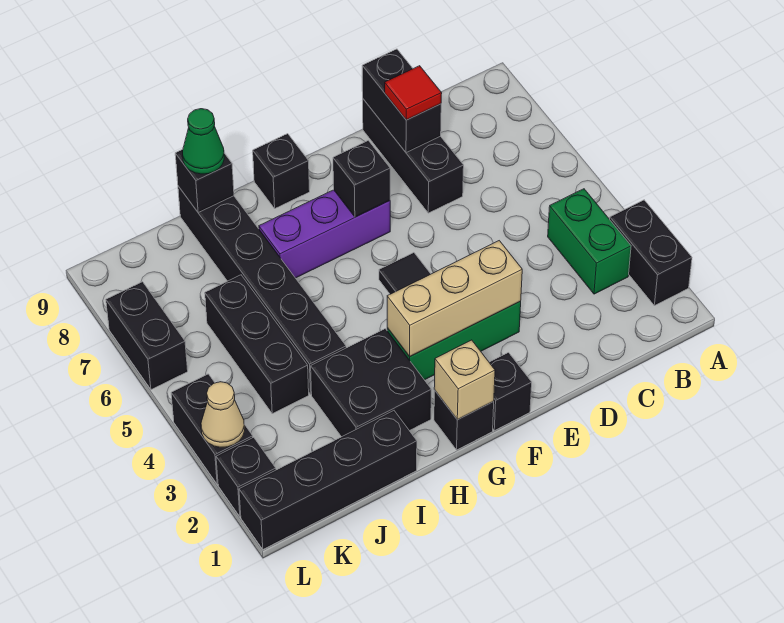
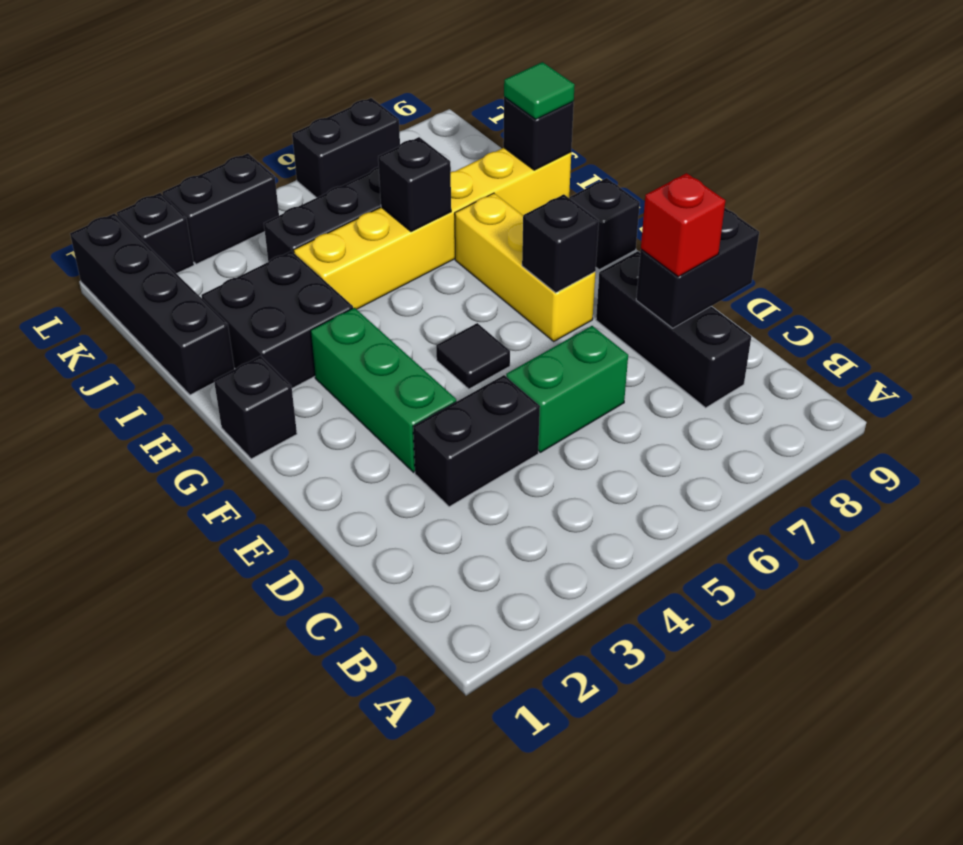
black 1x2 brick [610,200,692,306] -> black 1x2 brick moved to [413,375,540,507]
green 1x2 brick [548,189,631,294] -> green 1x2 brick moved to [506,326,628,452]
black 1x3 brick [363,99,464,213] -> black 1x3 brick turned to [596,251,751,408]
red 1x1 tile [385,66,442,120] -> red 1x1 brick [641,173,725,277]
tan 1x3 brick [387,241,522,357] -> none
black 1x1 brick [489,353,532,431] -> black 1x1 brick moved to [378,137,451,232]
purple 1x3 brick [259,190,390,278] -> yellow 1x3 brick [455,193,595,341]
tan 1x1 brick [434,340,495,420] -> none
black 1x6 brick [178,186,346,394] -> yellow 1x6 brick [294,148,571,309]
green 1x1 cone [183,109,224,174] -> green 1x1 tile [504,62,575,119]
tan 1x1 cone [201,382,245,447] -> none

